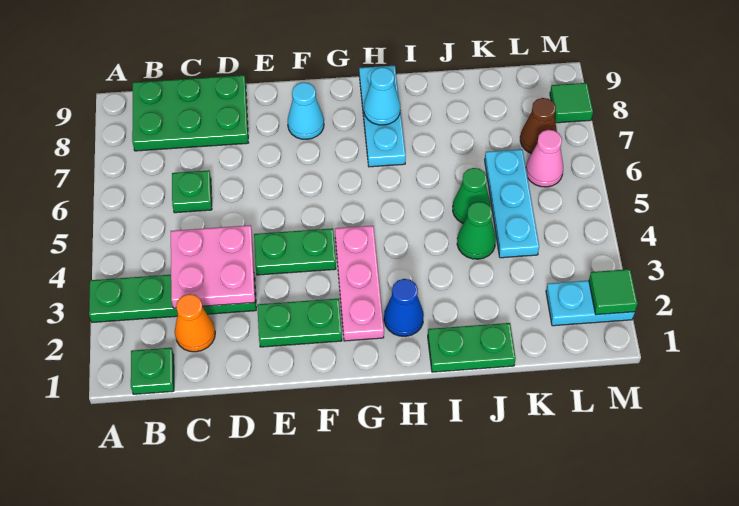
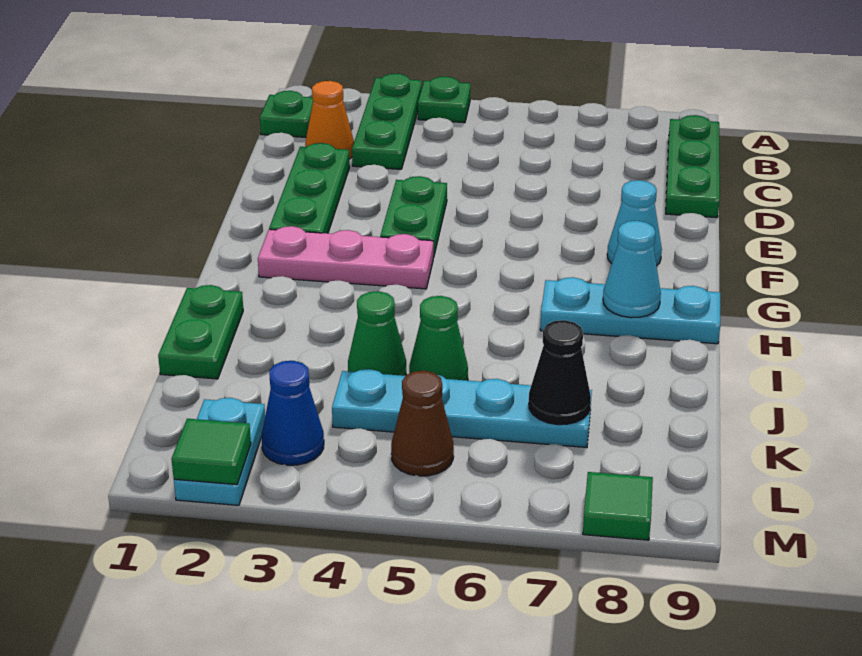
green 1x4 plate [89,275,256,322] -> green 1x3 plate [352,74,422,169]
green 2x3 plate [132,75,248,151] -> green 1x3 plate [666,115,720,218]
pink 2x2 plate [171,225,255,308] -> none
green 1x1 plate [172,170,212,213] -> green 1x1 plate moved to [418,77,471,123]
green 1x2 plate [257,298,342,347] -> green 1x3 plate [269,143,350,233]
blue 1x1 cone [384,279,424,336] -> blue 1x1 cone moved to [262,361,324,465]
cyan 1x3 plate [485,149,539,258] -> cyan 1x4 plate [332,369,592,448]
none -> black 1x1 cone [529,320,591,425]
pink 1x1 cone [526,130,563,187] -> none
brown 1x1 cone [520,98,557,154] -> brown 1x1 cone moved to [391,371,454,476]

